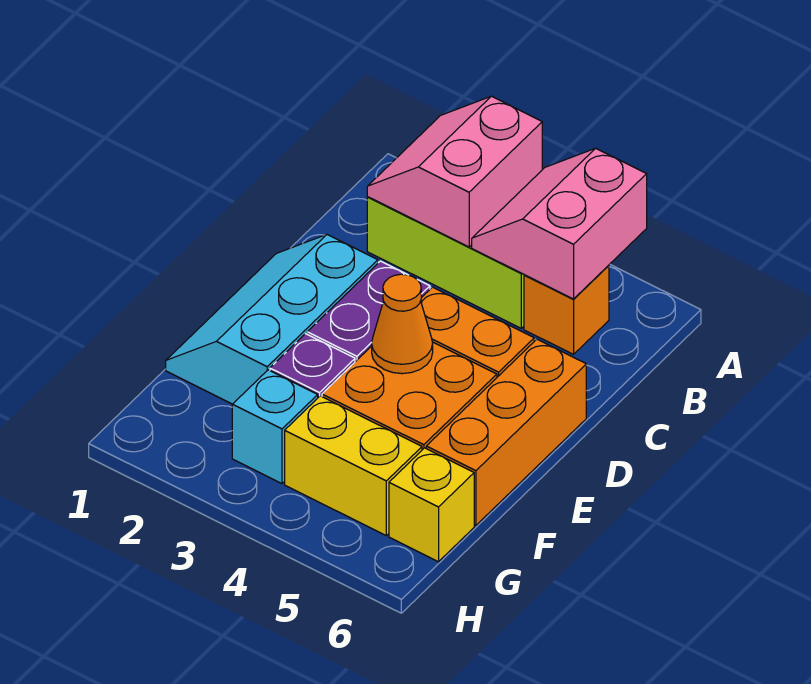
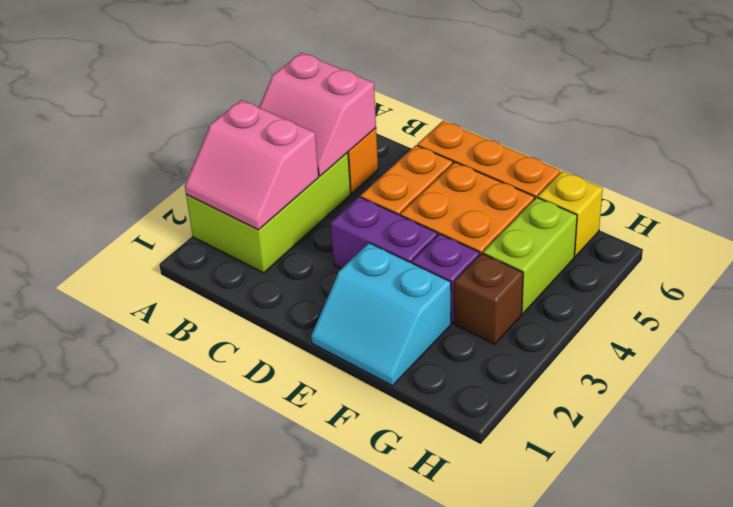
cyan 2x3 slope [166,235,378,404] -> cyan 2x2 slope [311,243,451,386]
orange 1x1 cone [372,274,433,374] -> none
cyan 1x1 brick [232,370,318,484] -> brown 1x1 brick [454,254,523,344]
yellow 1x2 brick [285,396,422,535] -> lime 1x2 brick [483,198,577,314]

